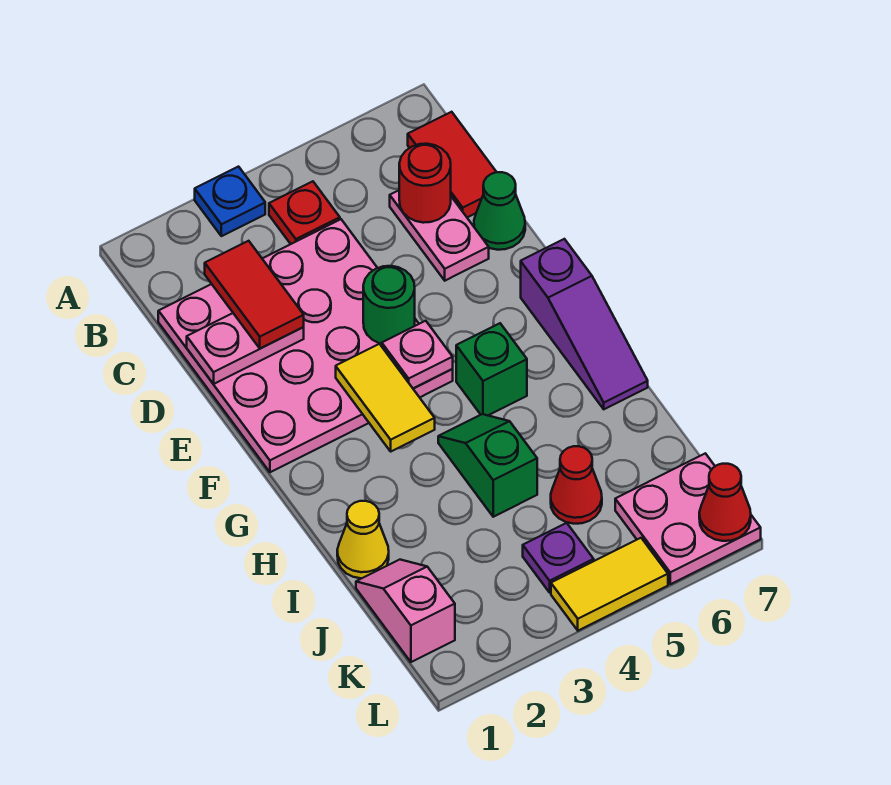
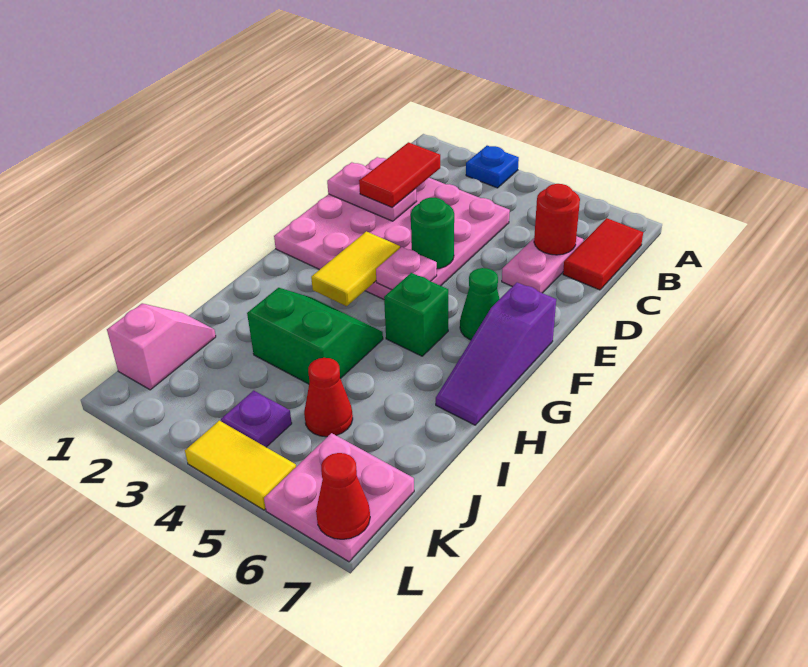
red 1x1 plate [269,181,340,244] -> none
green 1x1 cone [474,172,525,250] -> green 1x1 cone moved to [460,268,499,340]
green 1x2 slope [438,414,537,517] -> green 2x2 slope [247,288,383,384]
yellow 1x1 cone [337,501,389,578] -> none

